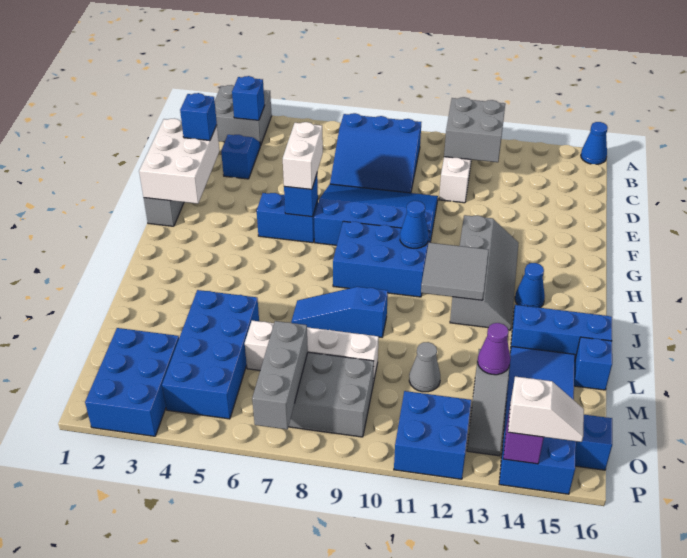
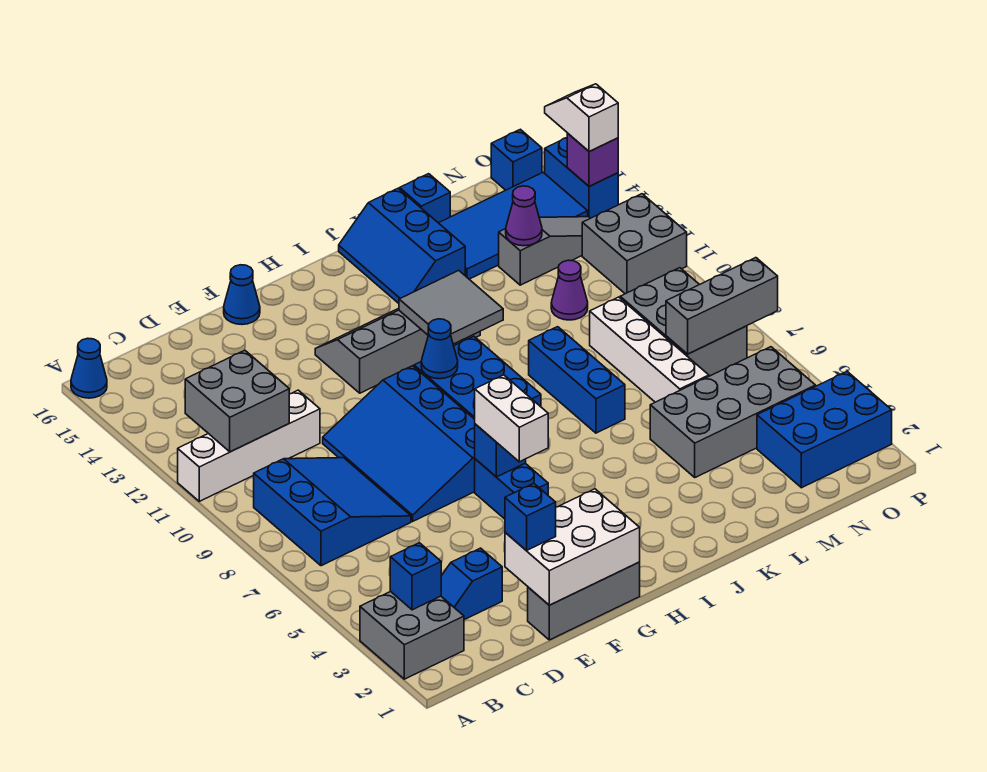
white 1x2 brick [283,122,323,189] -> white 1x2 brick turned to [475,375,548,462]
blue 1x1 cone [515,263,545,308] -> blue 1x1 cone moved to [224,265,260,325]
blue 1x3 slope [291,287,388,337] -> blue 1x3 brick [529,327,625,433]
blue 2x4 brick [162,290,259,419] -> grey 2x4 brick [650,347,816,477]
grey 1x1 cone [409,342,440,392] -> purple 1x1 cone [551,260,588,320]
blue 2x2 brick [394,391,471,479] -> grey 2x2 brick [582,194,687,294]

